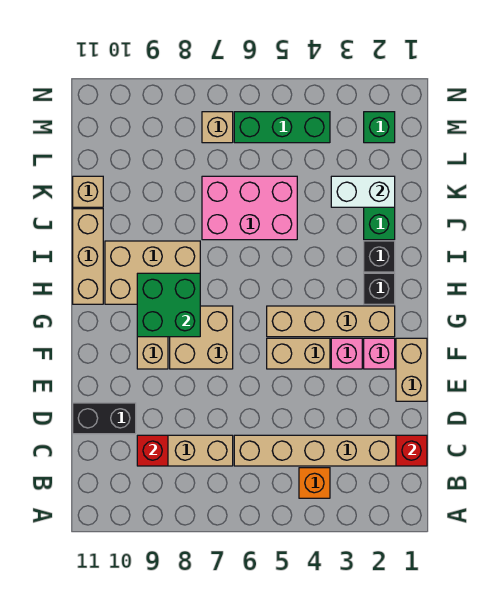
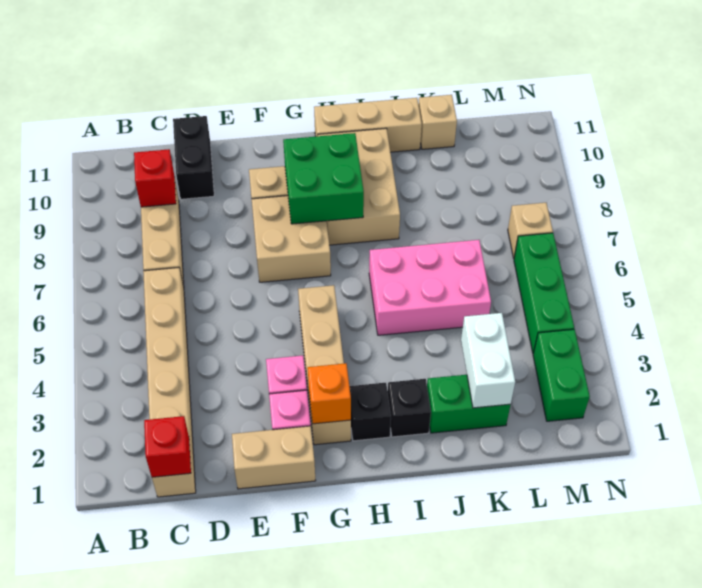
orange 1x1 brick [299,468,330,498] -> orange 1x1 brick moved to [308,363,351,424]
tan 1x2 brick [267,338,330,369] -> none
pink 2x3 brick [202,176,297,240] -> pink 2x3 brick turned to [369,240,491,335]
green 1x1 brick [364,112,395,143] -> green 1x2 brick [533,329,590,421]

